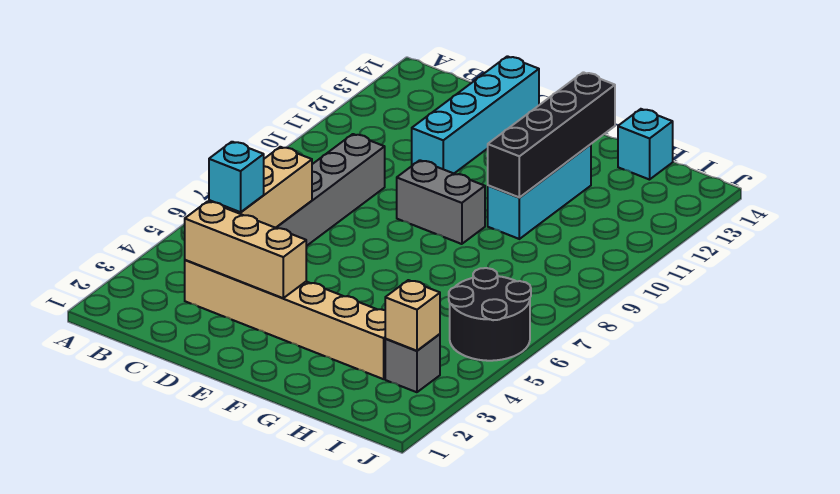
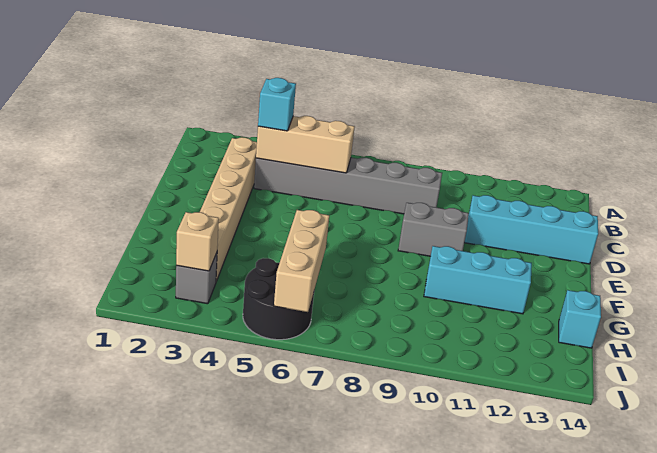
tan 1x3 brick [185,201,306,298] -> tan 1x3 brick moved to [274,210,329,312]
grey 1x2 brick [397,160,485,244] -> grey 1x2 brick turned to [398,203,469,256]
black 1x4 brick [488,72,615,197] -> none

